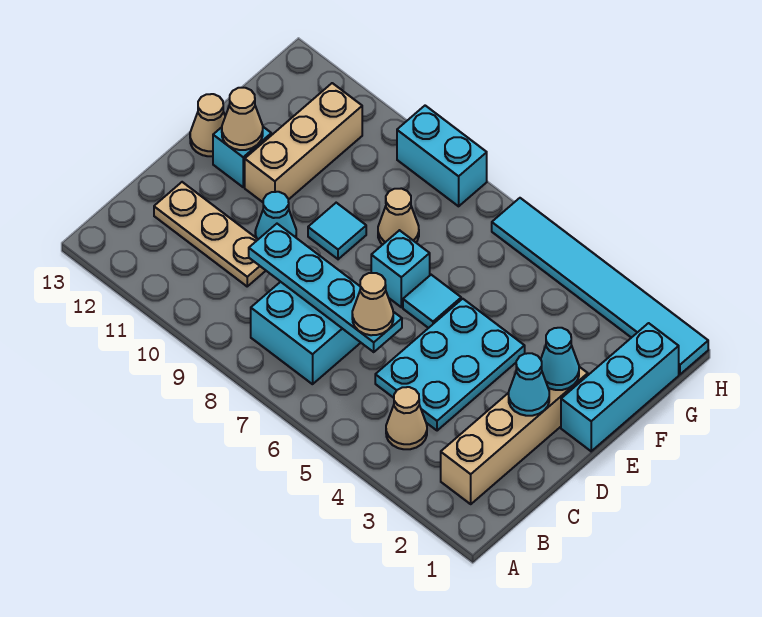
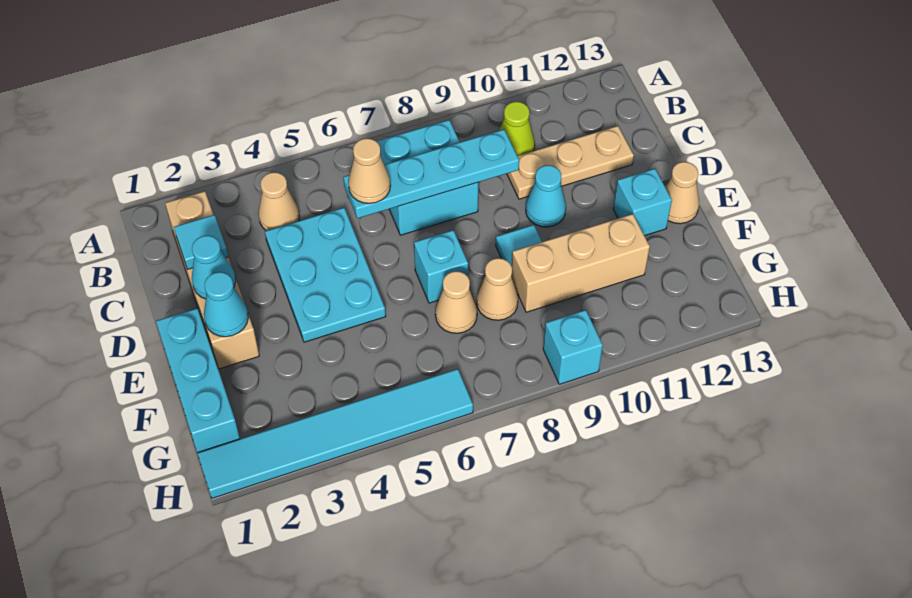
none -> lime 1x1 cone [499,102,535,156]
cyan 1x1 tile [403,275,461,328] -> cyan 1x1 tile moved to [174,215,228,270]
tan 1x3 brick [245,83,362,202] -> tan 1x3 brick turned to [512,214,650,312]
tan 1x1 cone [222,88,263,150] -> tan 1x1 cone moved to [435,271,477,333]
cyan 1x2 brick [397,106,487,206] -> cyan 1x1 brick [543,310,603,384]

